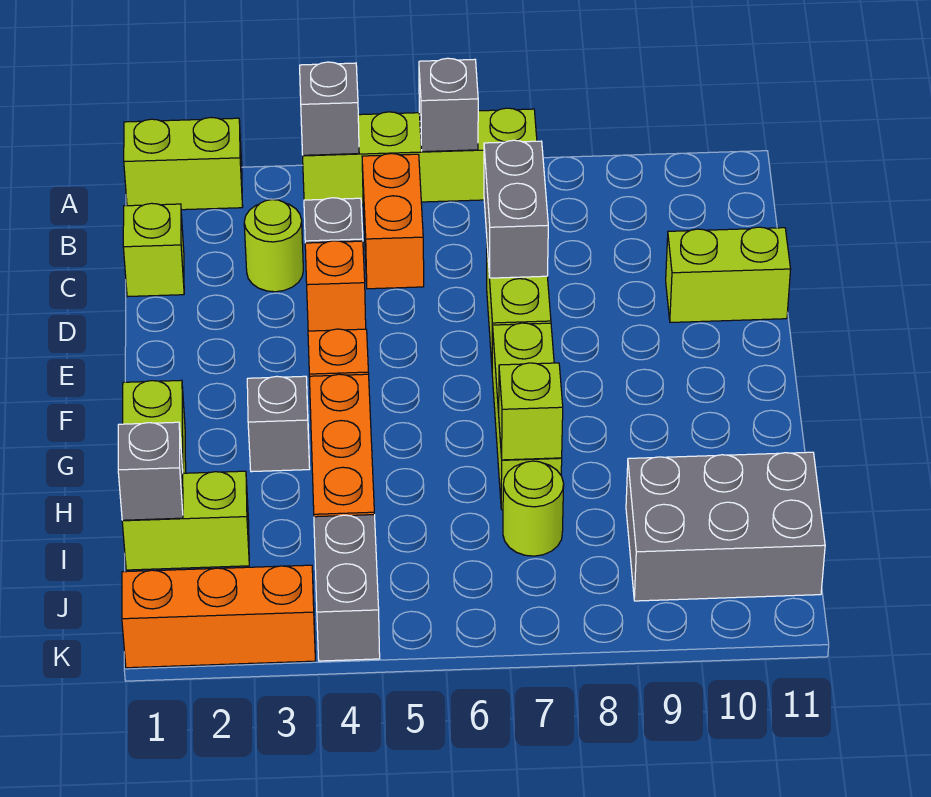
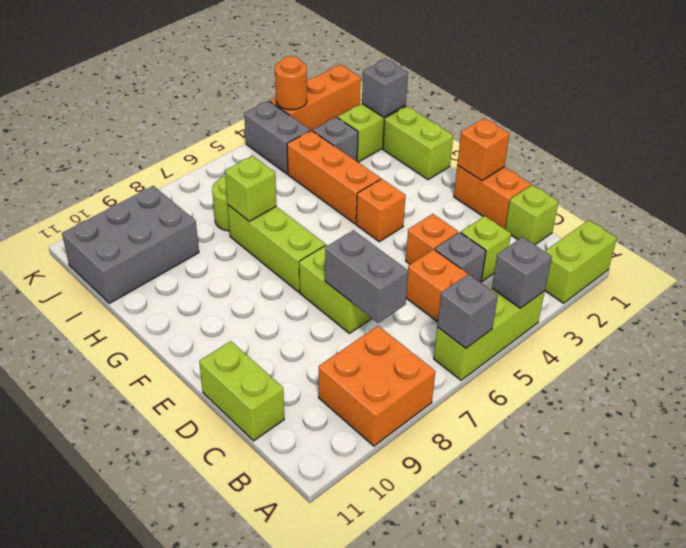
lime 1x4 brick [303,108,537,204] -> lime 1x3 brick [434,289,545,380]
none -> orange 2x2 brick [318,326,435,446]
lime 1x1 round brick [244,200,303,292] -> lime 1x1 brick [461,216,511,281]
none -> orange 1x2 brick [454,165,531,229]
lime 1x2 brick [666,227,791,322] -> lime 1x2 brick turned to [199,341,284,441]
none -> orange 1x1 brick [457,118,509,181]
grey 1x1 brick [247,376,310,472] -> grey 1x1 brick moved to [313,117,358,161]
none -> orange 1x1 round brick [275,56,307,110]

